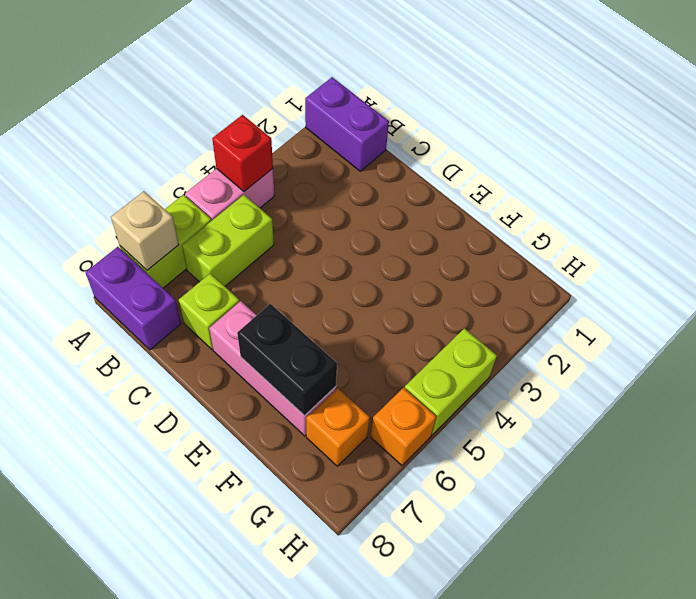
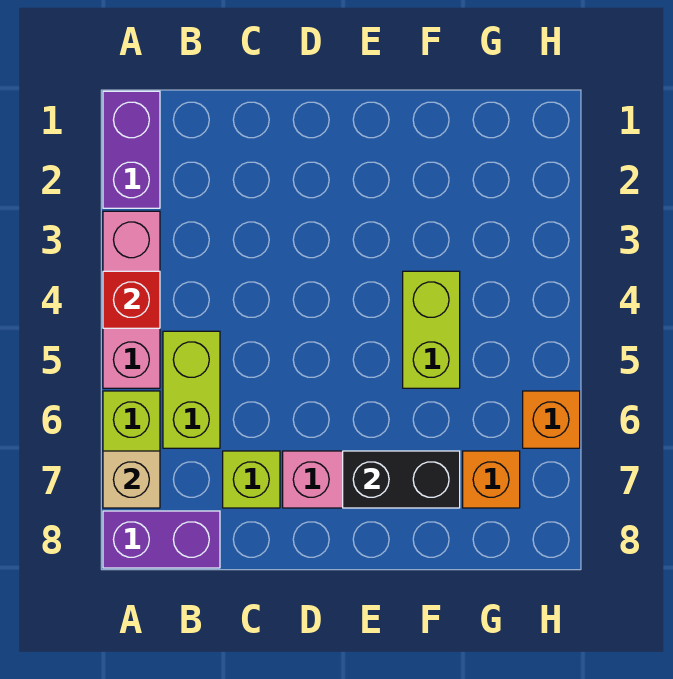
purple 1x2 brick [305,77,389,171] -> purple 1x2 brick turned to [103,91,160,208]
pink 1x2 brick [185,168,274,221] -> pink 1x3 brick [103,211,160,388]
lime 1x2 brick [405,328,497,435] -> lime 1x2 brick moved to [403,271,460,388]

